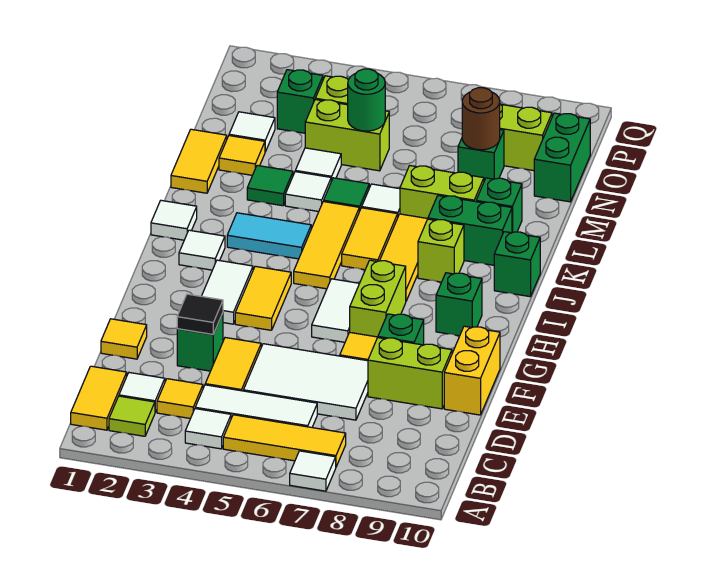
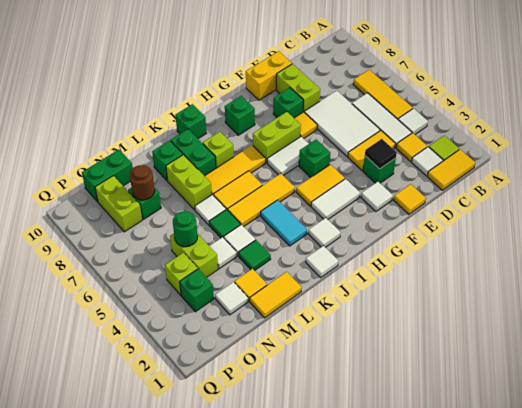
white 1x1 tile [290,451,336,491] -> white 1x1 tile moved to [361,182,393,211]
none -> green 1x1 brick [299,139,330,178]

